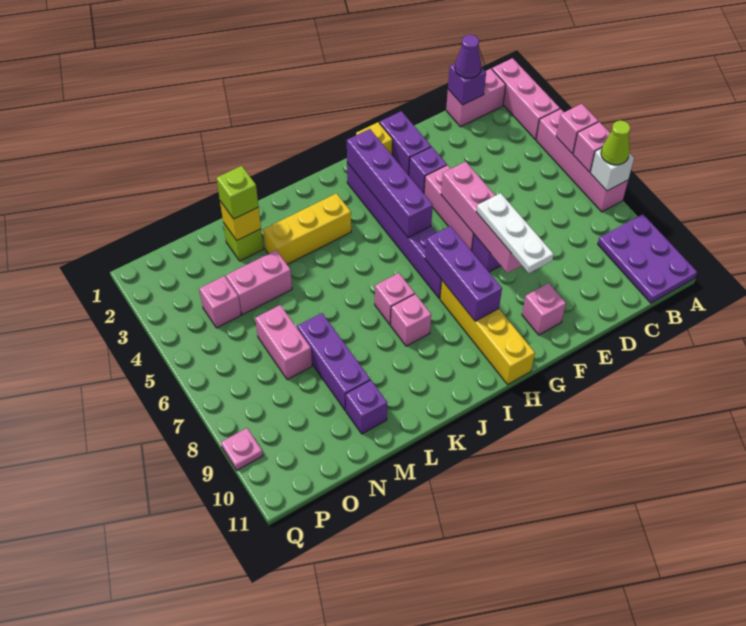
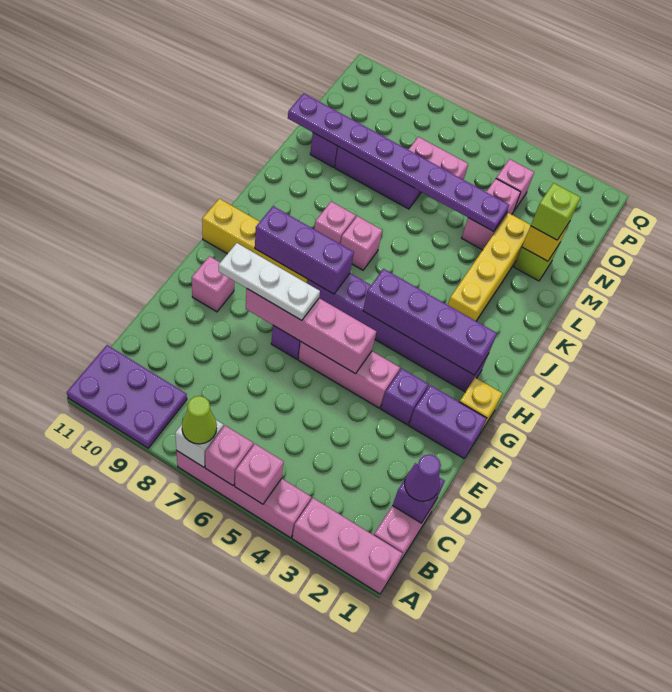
yellow 1x3 brick [263,193,351,264] -> yellow 1x4 brick [448,213,531,321]
none -> purple 1x8 plate [288,93,509,231]
pink 1x1 plate [221,428,263,470] -> none

